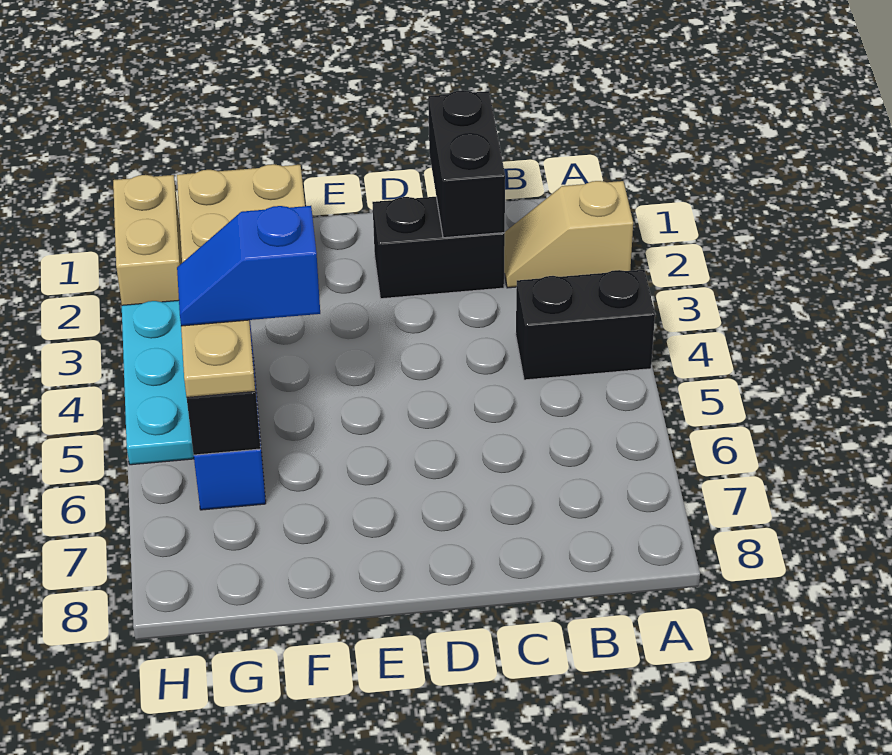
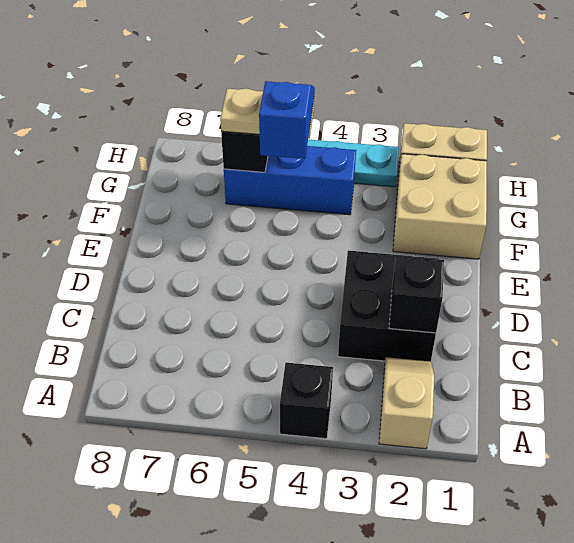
black 1x2 brick [516,270,655,380] -> black 1x1 brick [280,363,333,439]
black 1x2 brick [428,90,505,238] -> black 1x1 brick [389,256,444,333]
black 1x2 brick [372,197,505,299] -> black 2x2 brick [338,250,439,362]

